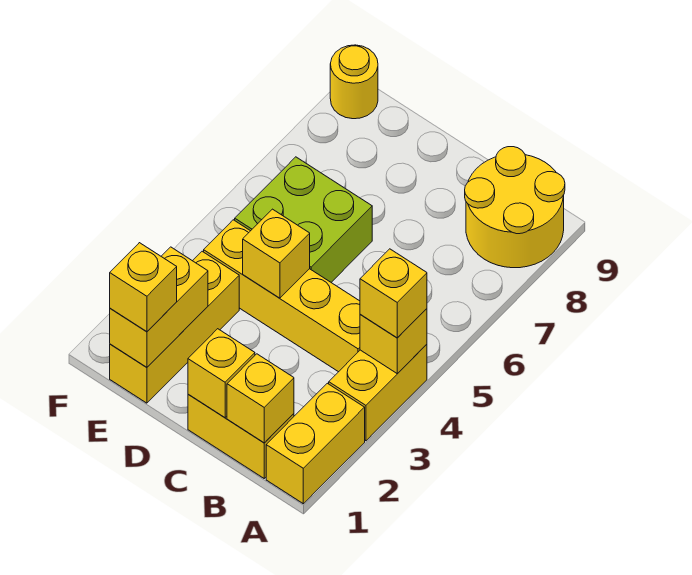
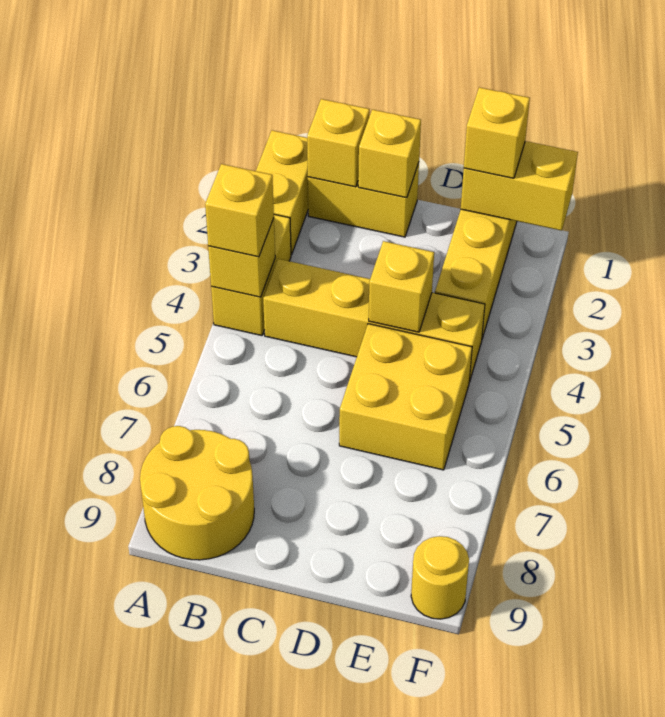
lime 2x2 brick [235,157,372,282] -> yellow 2x2 brick [339,324,472,470]
yellow 1x2 brick [110,247,208,367] -> yellow 1x2 brick turned to [461,141,578,231]

